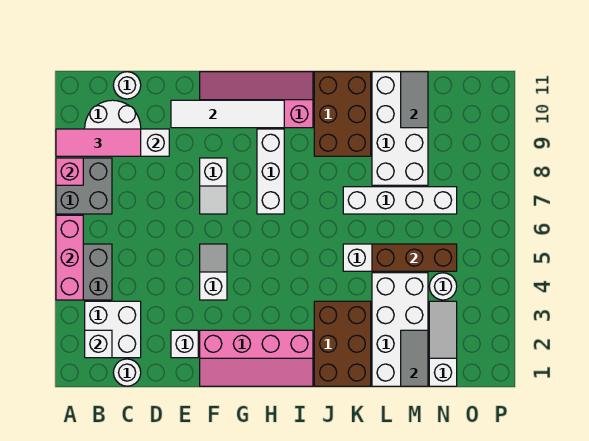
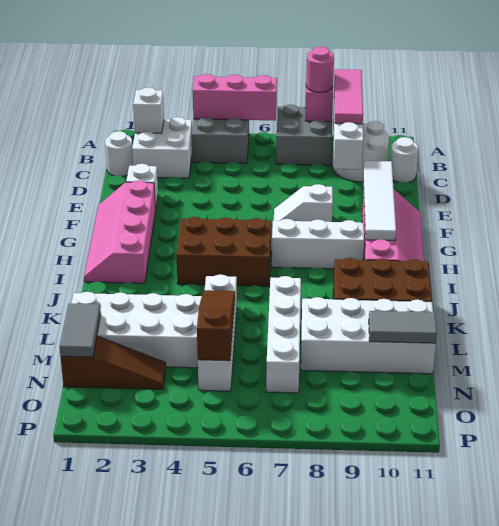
none -> pink 1x1 round brick [306,47,334,92]
white 1x2 slope [200,244,227,300] -> none
brown 2x3 brick [314,301,371,386] -> brown 2x3 brick moved to [176,217,271,286]
brown 1x3 brick [372,244,457,271] -> brown 1x3 slope [197,290,235,361]
grey 1x2 tile [401,330,428,386] -> grey 1x2 tile turned to [59,304,101,357]
white 1x3 slope [429,301,457,386] -> brown 1x3 slope [61,336,166,389]
white 1x1 round brick [429,273,457,300] -> none

